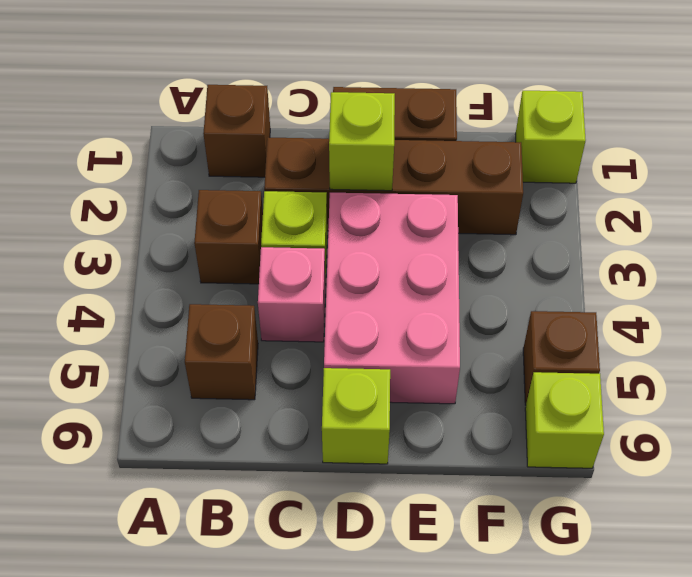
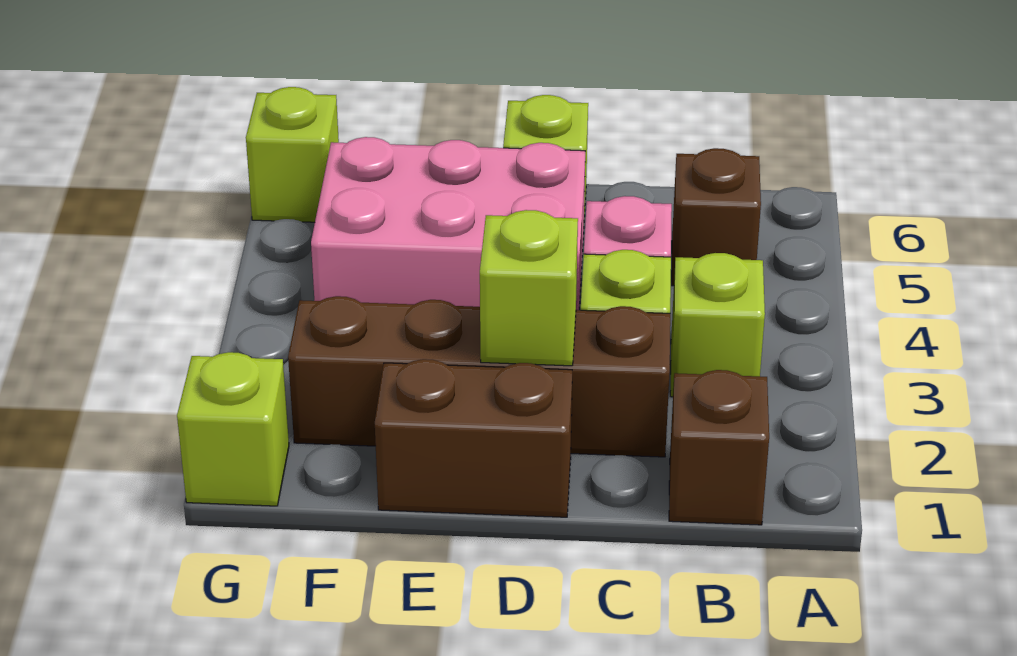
brown 1x1 brick [194,190,263,284] -> lime 1x1 brick [670,253,765,397]
pink 2x3 brick [324,193,460,404] -> pink 2x3 brick turned to [311,137,585,310]
brown 1x1 brick [523,311,600,405] -> none

